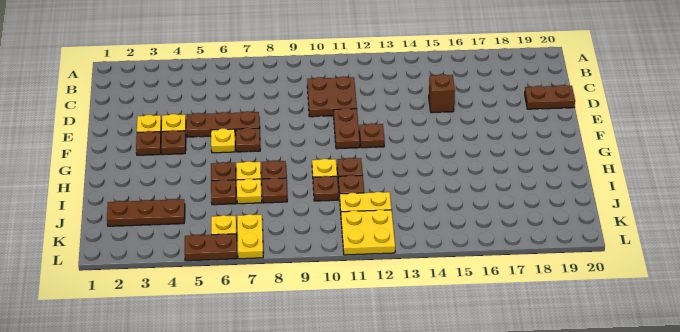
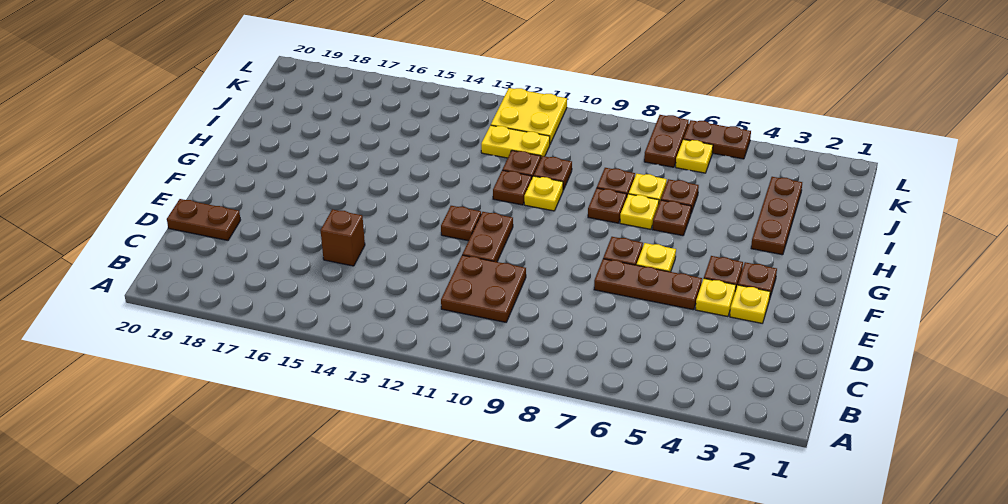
brown 1x3 plate [107,199,185,226] -> brown 1x3 plate turned to [751,177,802,255]
yellow 1x2 plate [237,214,263,259] -> brown 1x2 plate [644,115,689,167]

